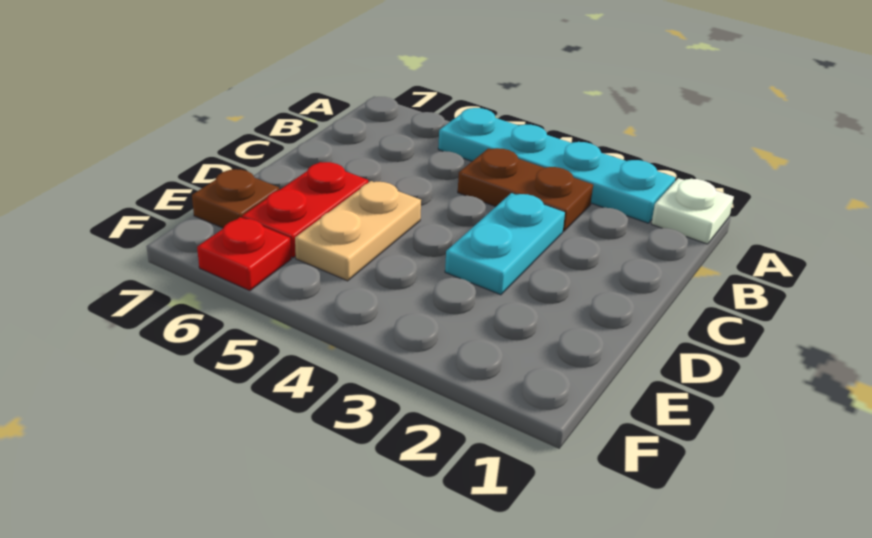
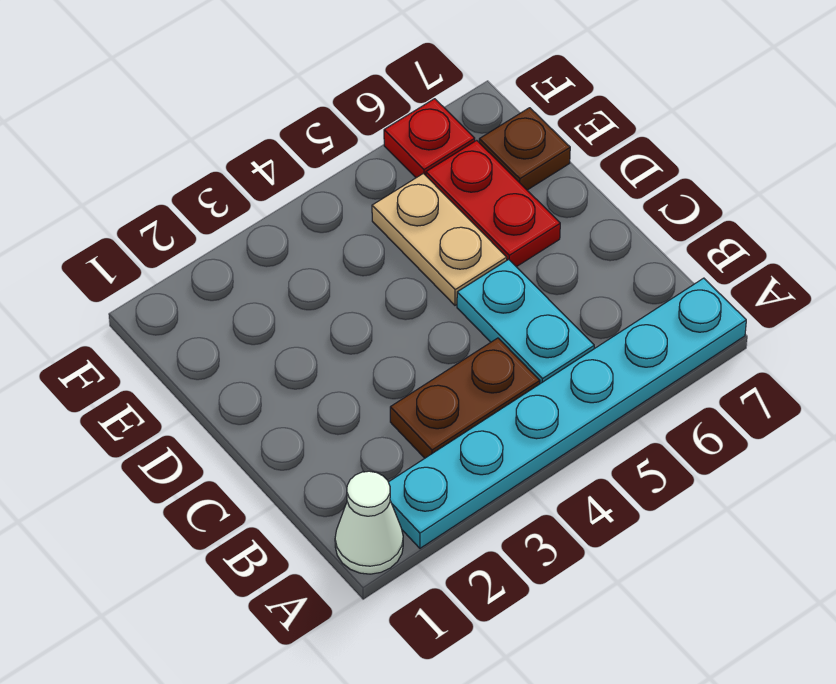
white 1x1 plate [651,178,734,244] -> white 1x1 cone [335,471,403,574]
cyan 1x4 plate [438,108,675,223] -> cyan 1x6 plate [389,278,746,548]
cyan 1x2 plate [445,193,565,295] -> cyan 1x2 plate moved to [457,259,594,384]

